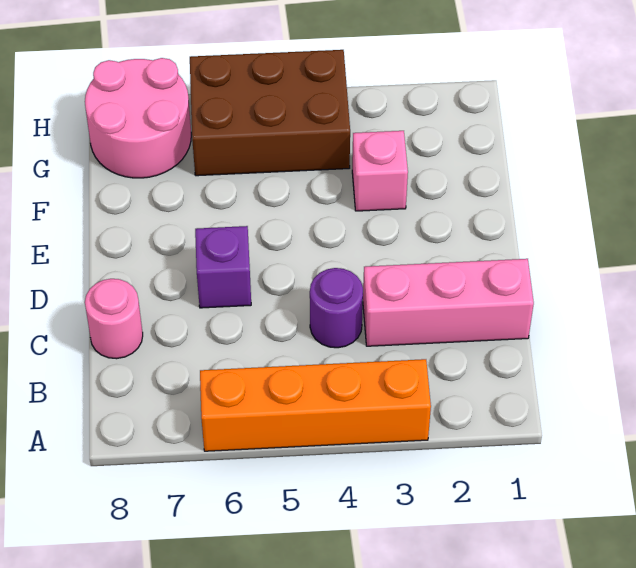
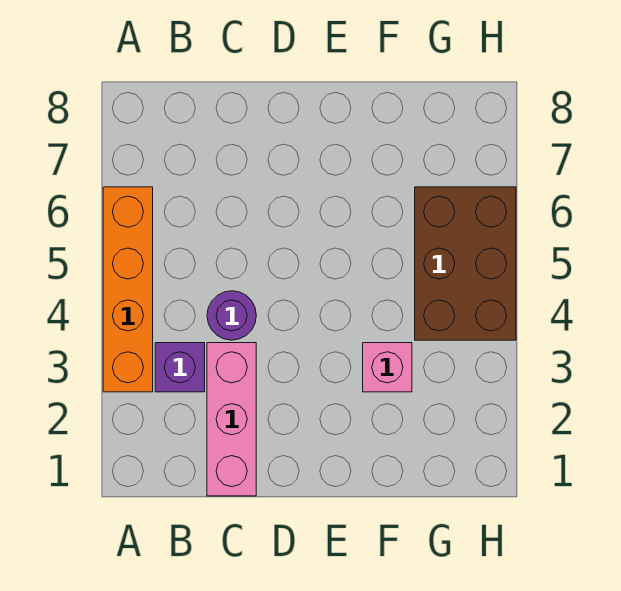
pink 1x1 round brick [85,279,143,359] -> none
purple 1x1 brick [195,226,251,308] -> purple 1x1 brick moved to [155,343,205,392]
pink 2x2 round brick [85,58,191,178] -> none

